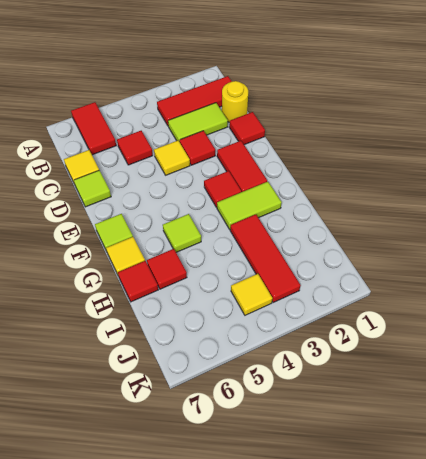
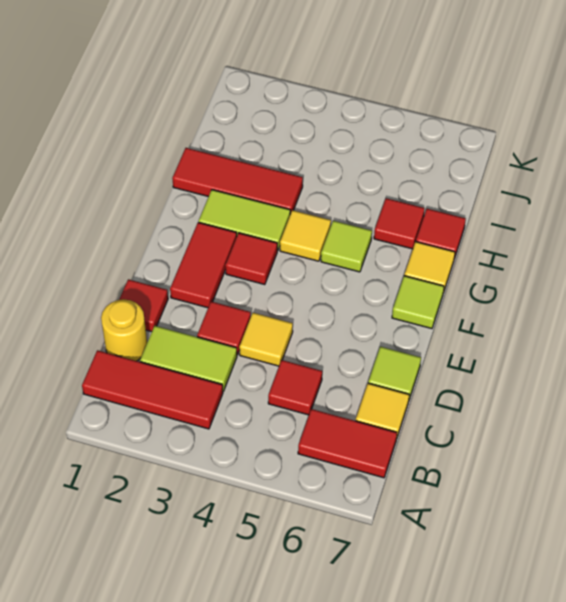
red 1x2 tile [71,102,116,155] -> red 1x2 tile turned to [298,409,397,478]
red 1x3 tile [230,214,301,303] -> red 1x3 tile turned to [172,148,303,214]
yellow 1x1 tile [231,274,273,315] -> yellow 1x1 tile moved to [280,210,331,261]

